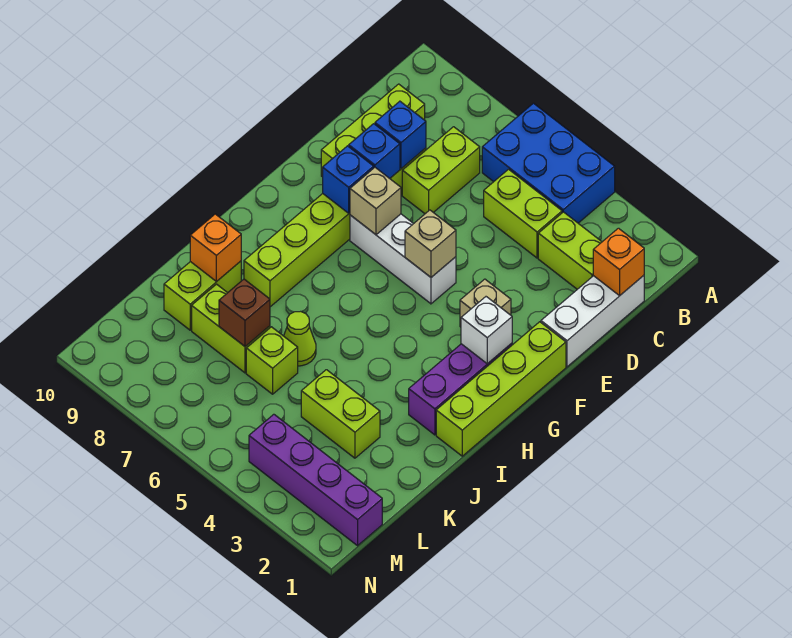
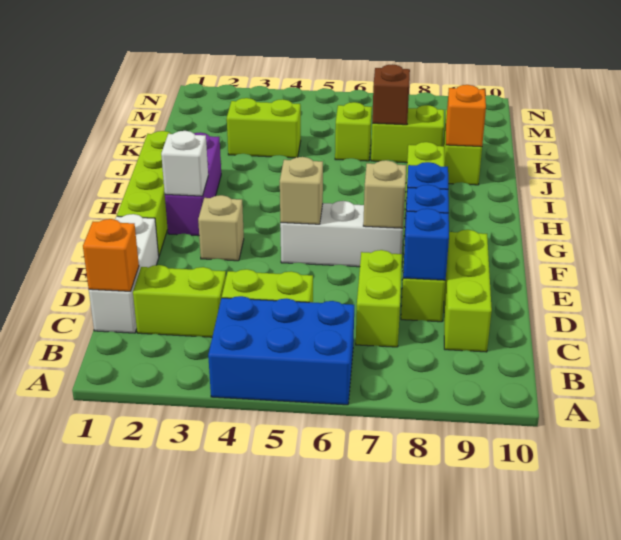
lime 1x1 cone [284,311,316,366] -> none
purple 1x4 brick [249,414,382,546] -> none

